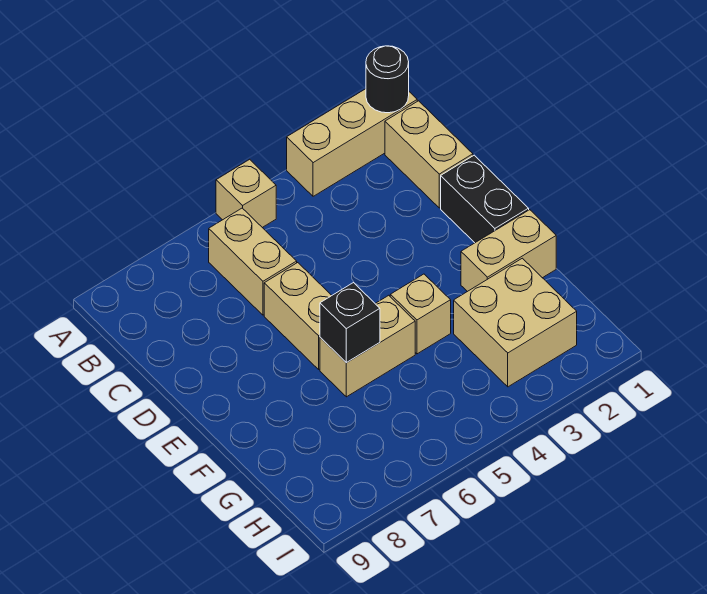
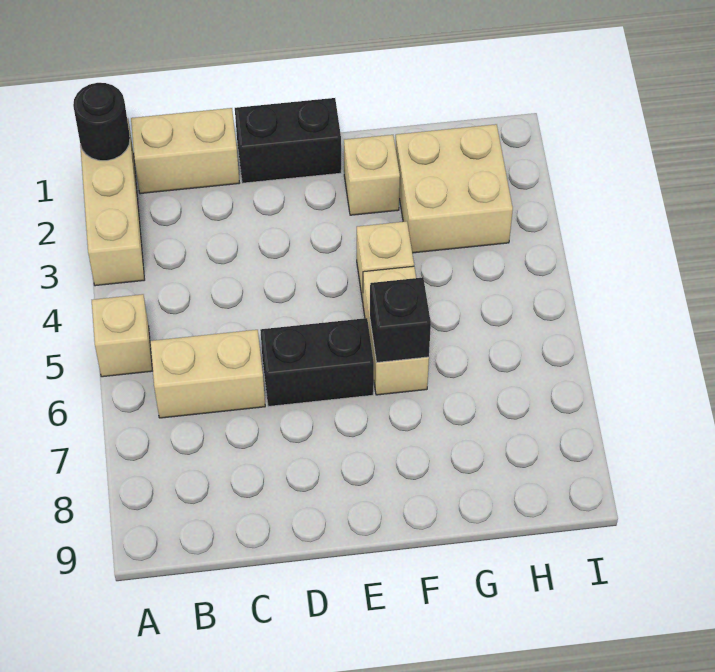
tan 1x2 brick [264,263,332,369] -> black 1x2 brick [260,318,374,407]
tan 1x2 brick [461,210,556,292] -> tan 1x1 brick [344,135,400,215]

